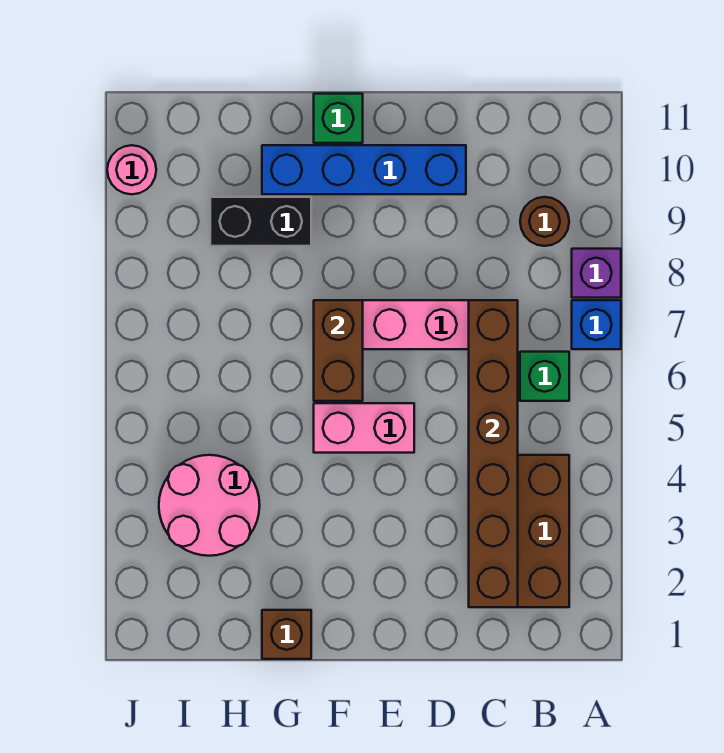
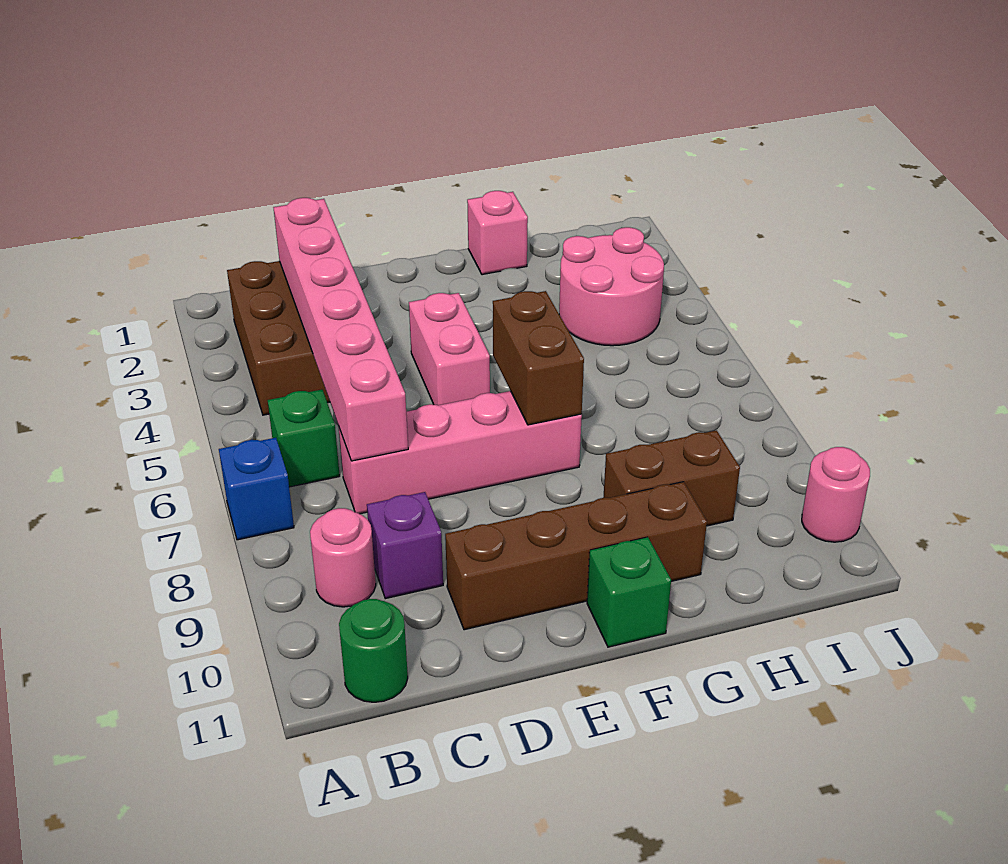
purple 1x1 brick [572,249,621,298] -> purple 1x1 brick moved to [367,492,443,599]
brown 1x1 round brick [520,197,569,246] -> pink 1x1 round brick [310,508,376,607]
none -> green 1x1 round brick [339,599,408,702]
brown 1x6 brick [469,300,518,607] -> pink 1x6 brick [273,198,408,461]
blue 1x4 brick [262,145,466,194] -> brown 1x4 brick [445,482,707,630]
pink 1x2 brick [314,403,414,453] -> pink 1x2 brick turned to [409,293,490,405]
brown 1x1 brick [262,610,311,659] -> pink 1x1 brick [467,191,528,275]
black 1x2 brick [210,197,311,246] -> brown 1x2 brick [603,430,740,526]

